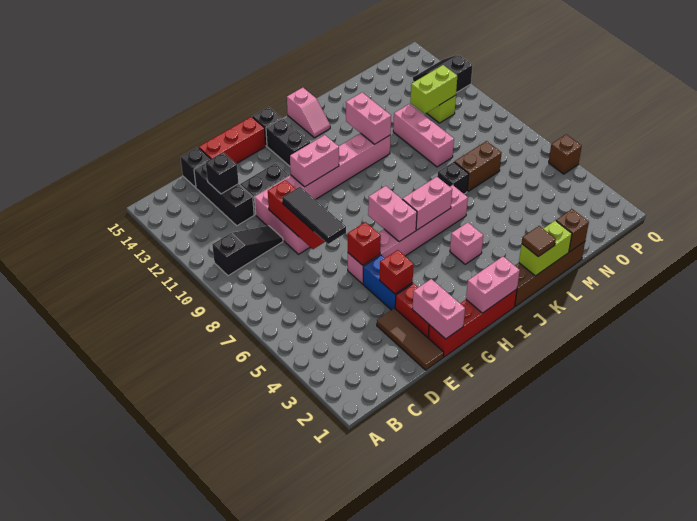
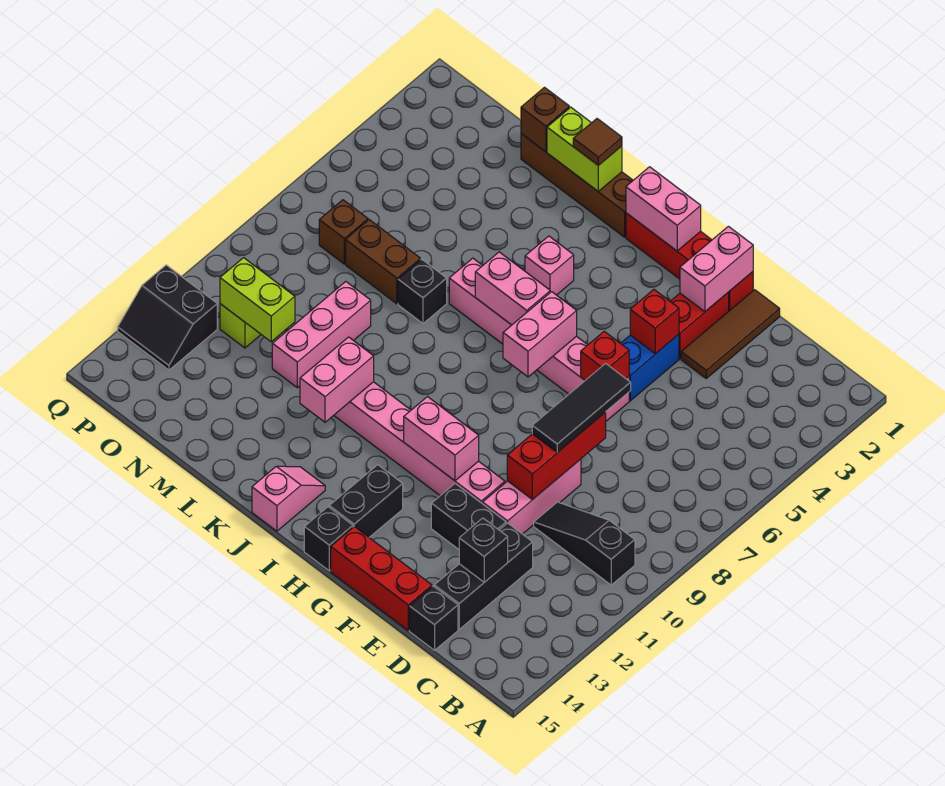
brown 1x1 brick [549,134,582,174] -> brown 1x1 brick moved to [319,200,368,264]

